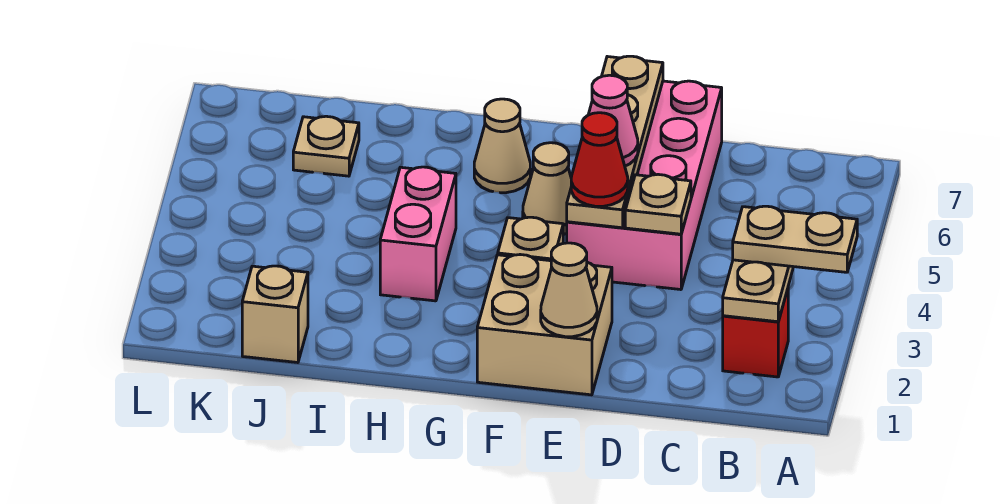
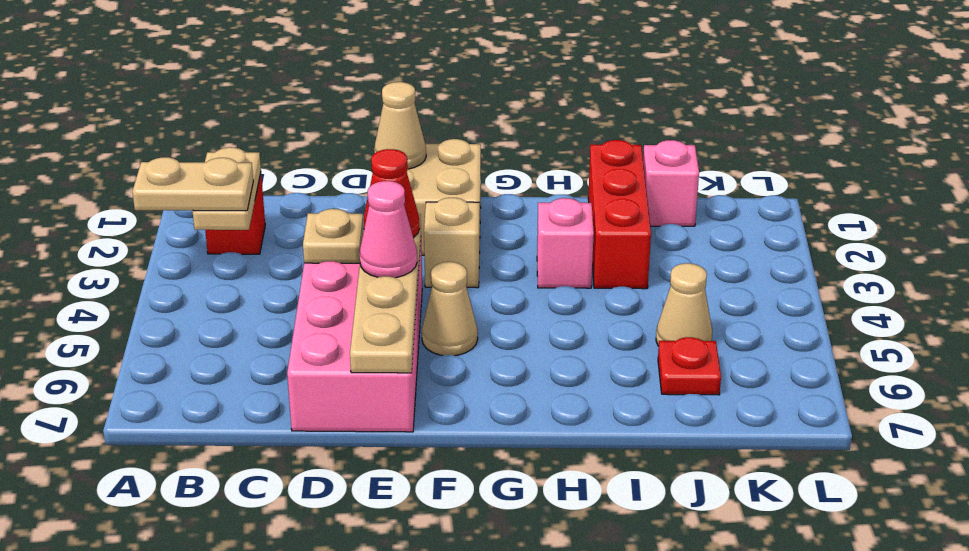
tan 1x1 cone [474,99,530,193] -> tan 1x1 cone moved to [656,263,712,346]
pink 1x2 brick [380,167,456,301] -> pink 1x1 brick [537,198,594,288]
none -> red 1x3 brick [588,140,651,289]
tan 1x1 brick [242,266,308,363] -> pink 1x1 brick [643,140,699,226]
tan 1x1 plate [293,116,359,176] -> red 1x1 plate [658,337,721,395]

